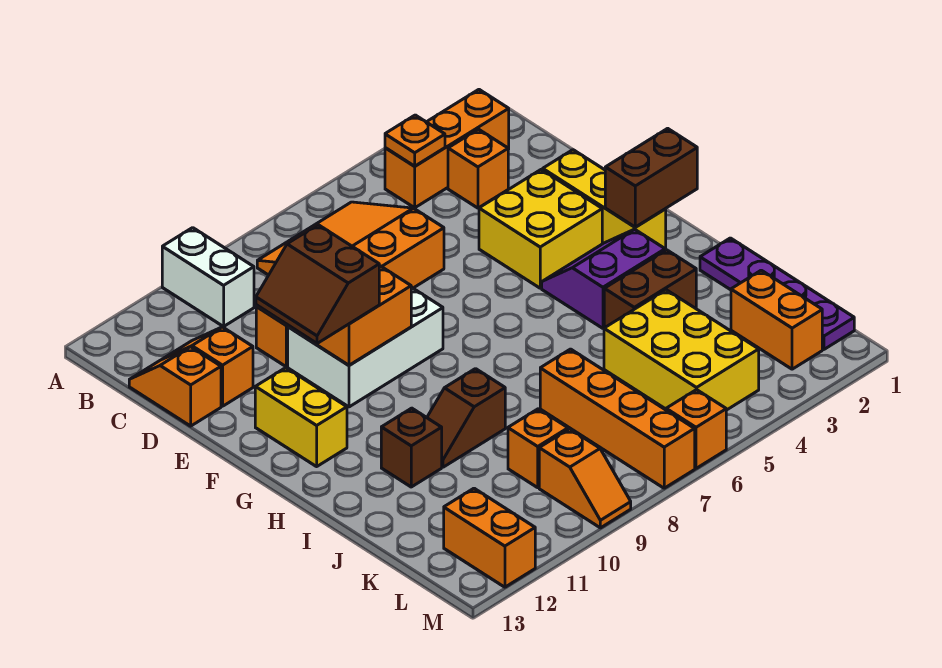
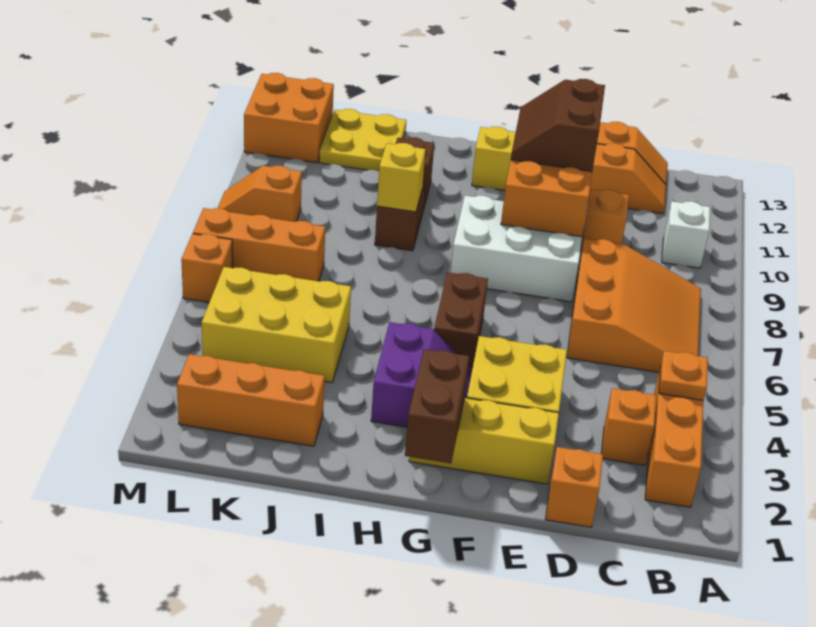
white 1x2 brick [162,228,254,326] -> white 1x1 brick [662,201,710,268]
white 2x3 brick [288,287,443,407] -> white 2x3 brick turned to [451,196,582,302]
brown 2x2 slope [256,225,379,343] -> brown 2x2 slope turned to [511,79,605,172]
purple 1x4 plate [700,238,854,349] -> none
brown 1x2 brick [604,250,696,328] -> brown 1x2 brick moved to [434,272,488,367]
none -> yellow 1x1 brick [377,143,426,212]
orange 1x4 brick [540,349,695,488] -> orange 1x3 brick [193,208,325,281]
none -> yellow 2x2 plate [319,109,406,171]
orange 1x2 brick [731,270,822,369] -> orange 1x3 brick [177,354,325,446]
orange 1x1 brick [508,409,568,488] -> orange 1x1 brick moved to [545,447,603,527]
orange 1x2 brick [444,488,535,587] -> orange 2x2 brick [244,73,334,163]

